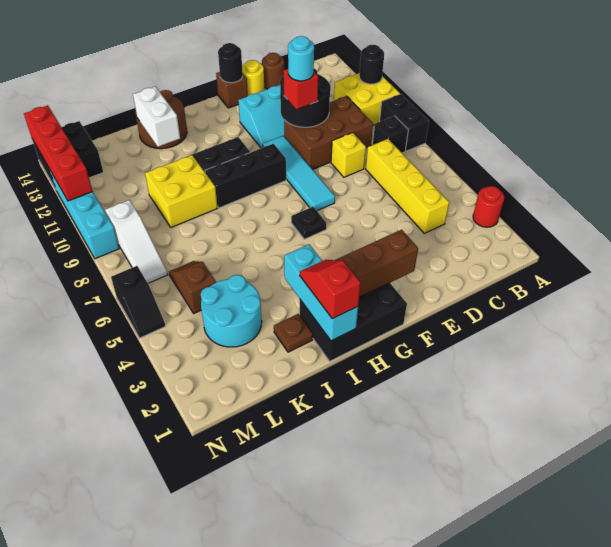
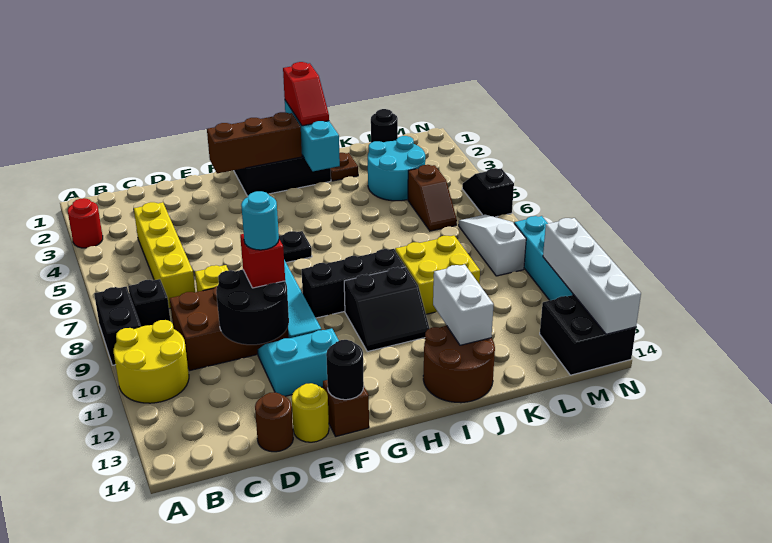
yellow 2x2 brick [334,73,400,125] -> yellow 2x2 round brick [114,320,189,403]
black 1x1 round brick [359,45,384,84] -> black 1x1 round brick moved to [371,109,398,143]
red 1x4 brick [24,105,93,201] -> white 1x4 brick [543,218,641,334]

